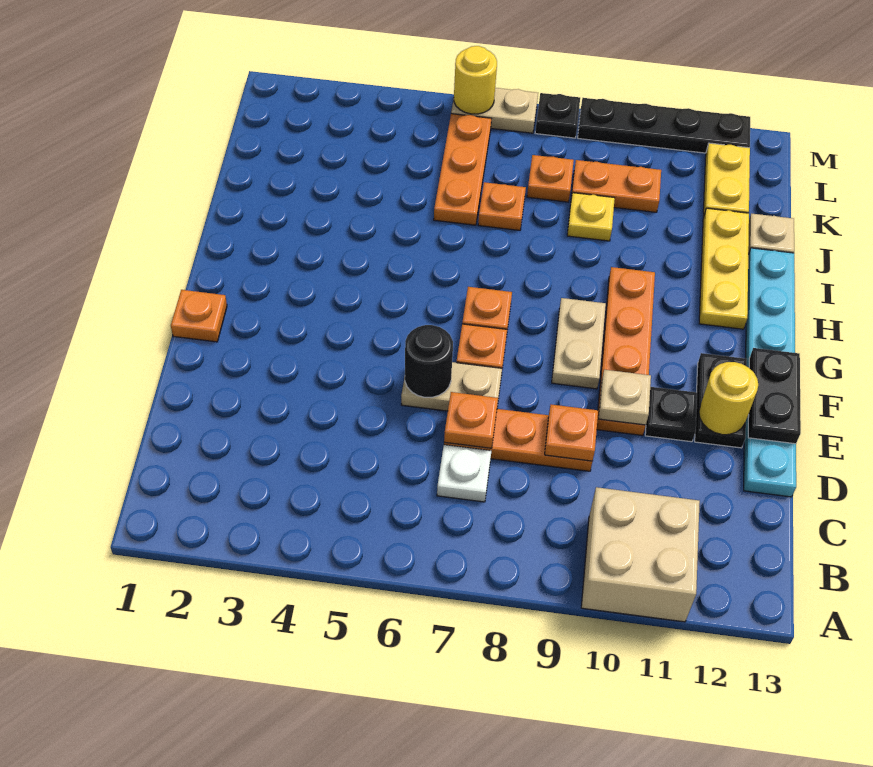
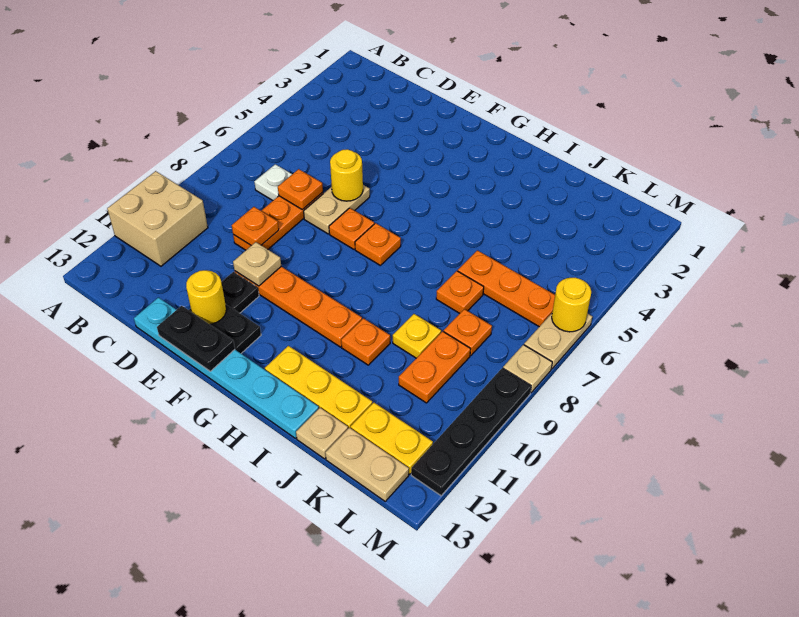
black 1x1 round brick [405,325,453,397] -> yellow 1x1 round brick [330,149,363,201]
orange 1x1 plate [171,290,227,342] -> orange 1x1 plate moved to [341,318,390,365]
tan 1x2 plate [552,298,606,389] -> tan 1x2 plate moved to [325,428,409,501]
black 1x1 plate [535,93,580,138] -> tan 1x1 plate [503,345,552,393]

